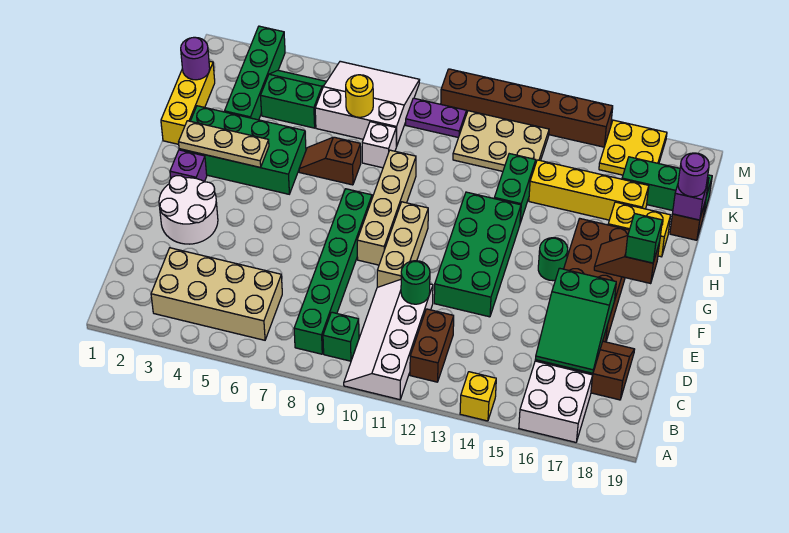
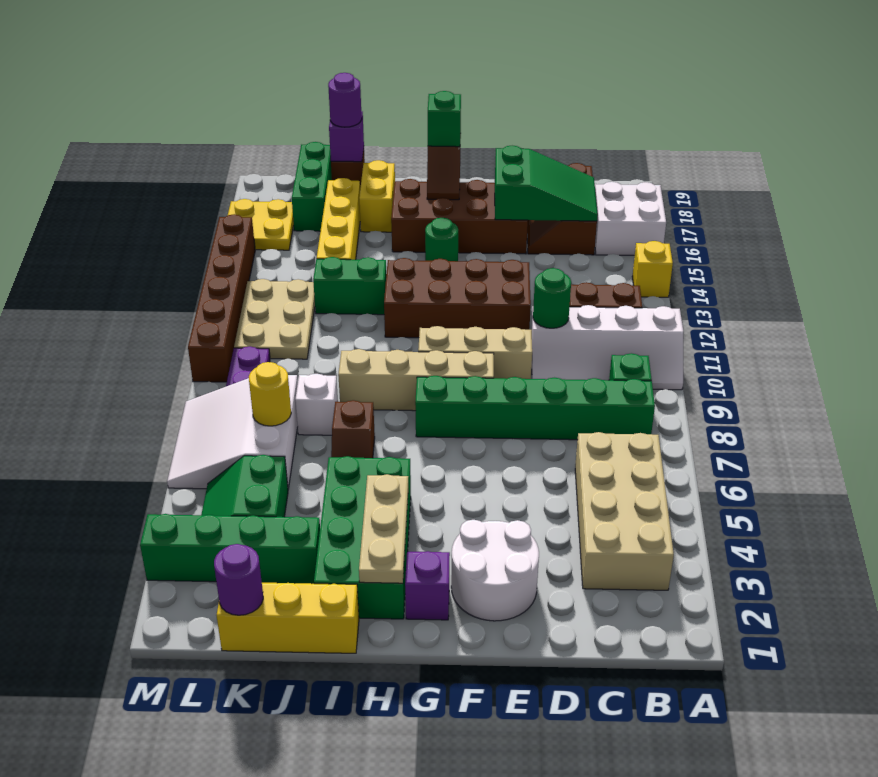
green 2x4 brick [434,192,521,317] -> brown 2x4 brick [384,258,531,338]

